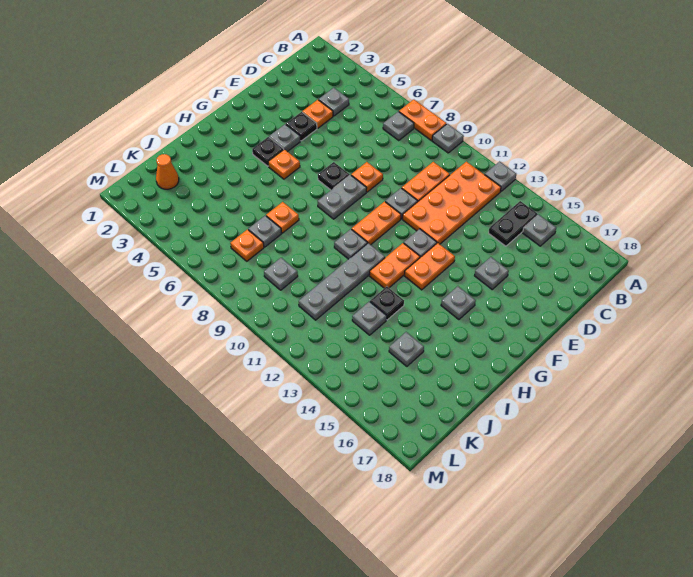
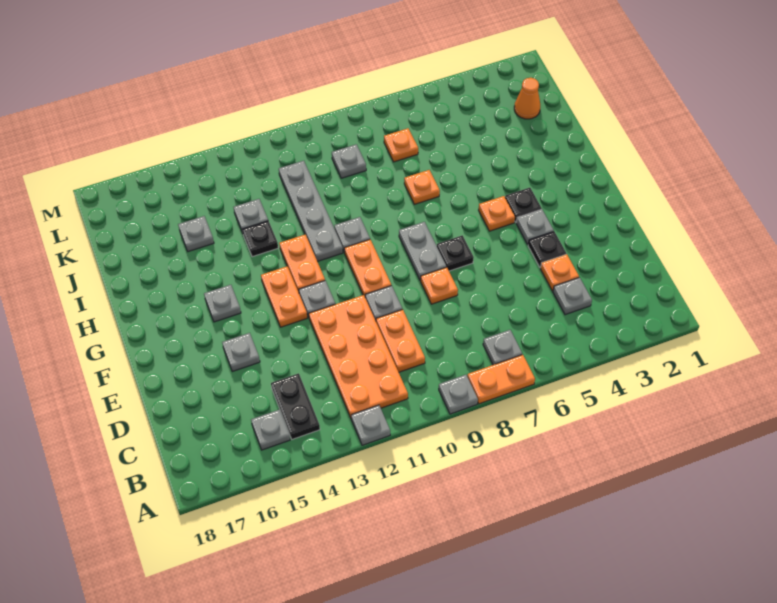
grey 1x1 plate [248,216,282,247] -> none

